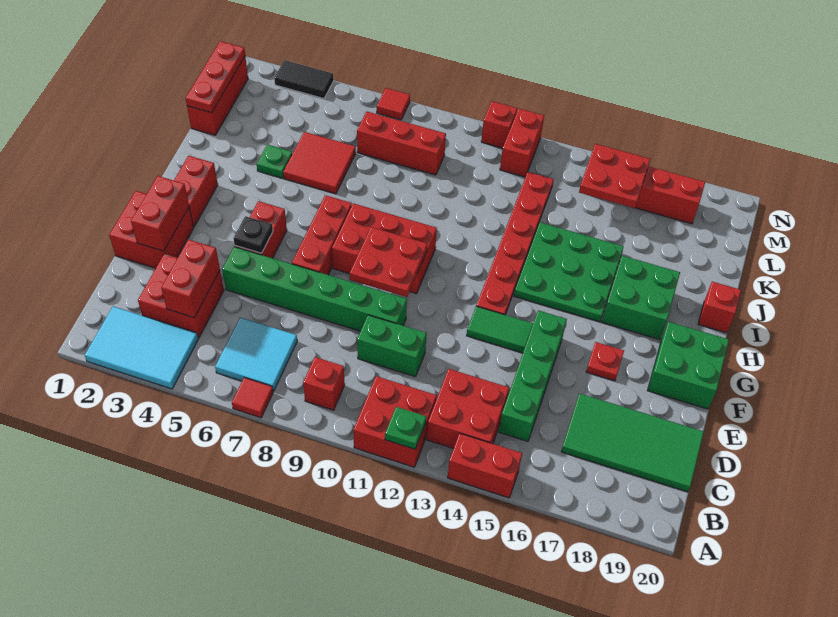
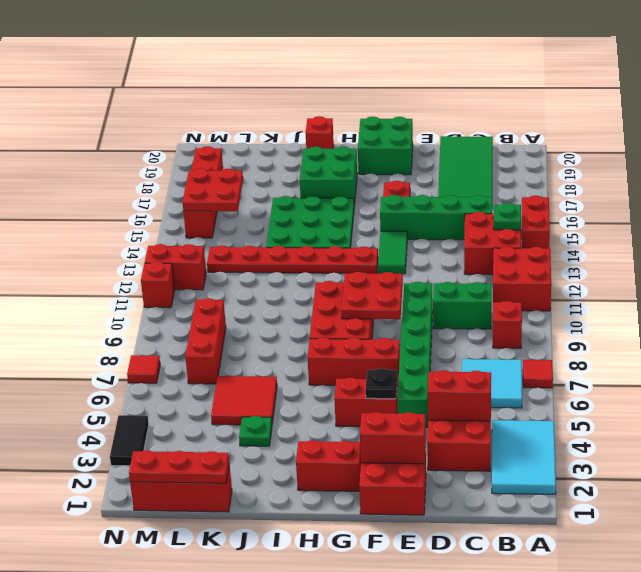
green 1x1 plate [385,407,426,449] -> green 1x1 plate moved to [493,203,521,230]
green 1x2 brick [357,315,426,377] -> green 1x2 brick turned to [433,282,492,329]

